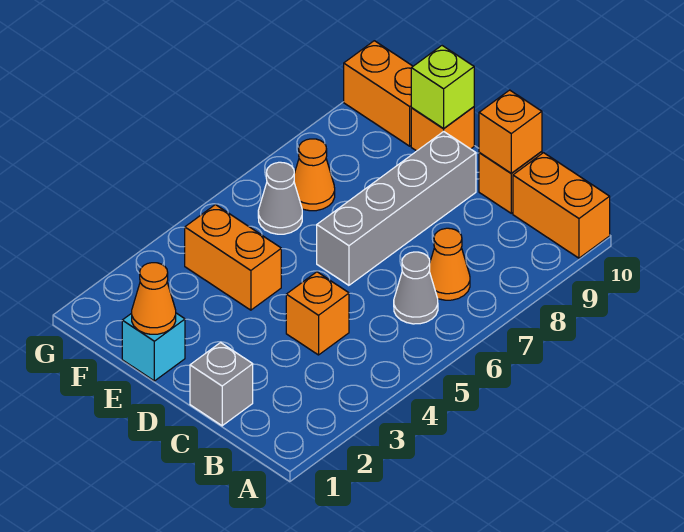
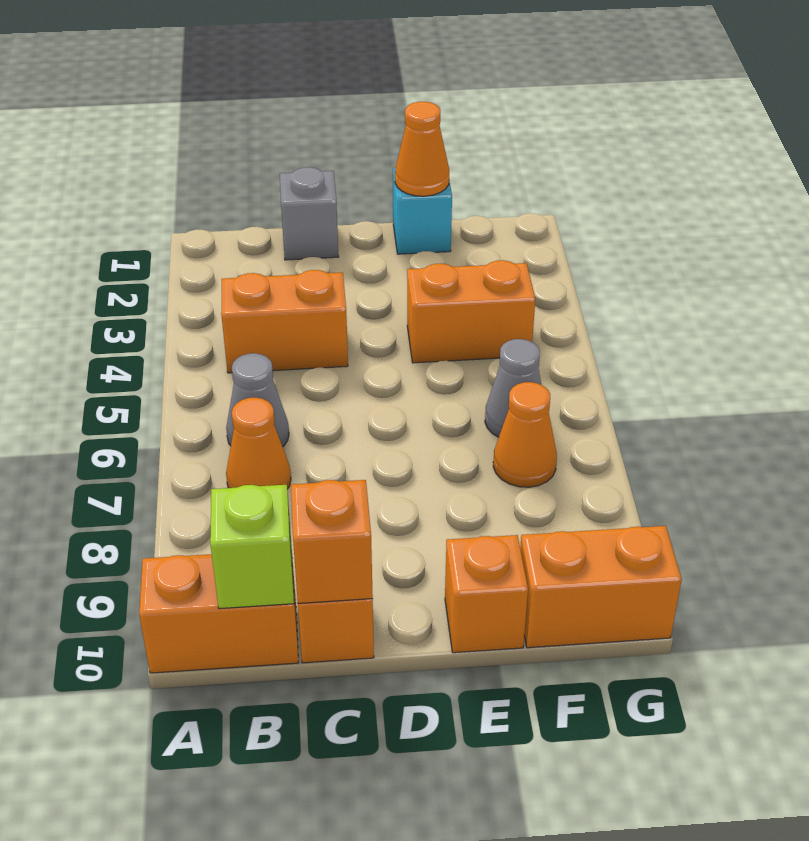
orange 1x1 brick [286,272,349,355] -> orange 1x2 brick [221,270,348,373]
grey 1x4 brick [317,131,476,285] -> none
lime 1x1 brick [411,46,474,129] -> lime 1x1 brick moved to [210,485,294,609]

